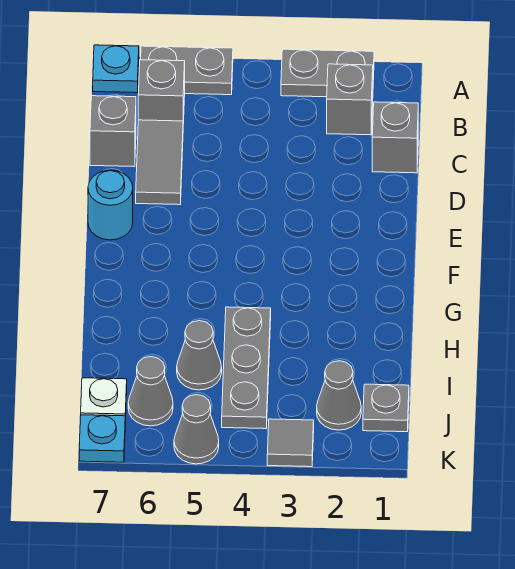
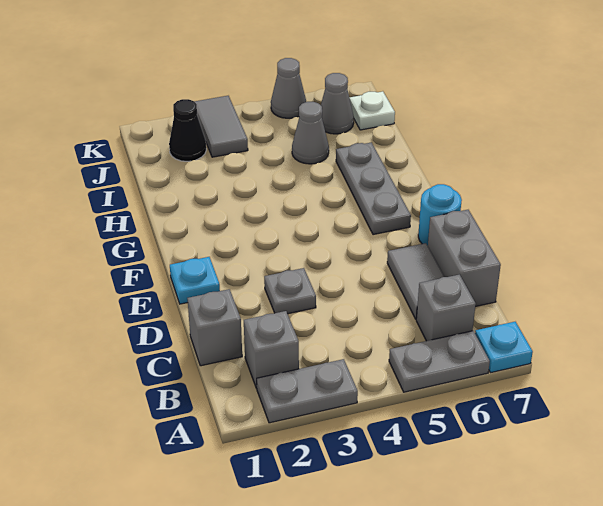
grey 1x1 brick [90,96,136,167] -> grey 1x2 brick [428,210,501,307]
grey 1x3 plate [222,307,271,429] -> grey 1x3 plate moved to [336,143,411,235]
grey 1x1 plate [363,384,409,432] -> grey 1x1 plate moved to [264,268,316,314]
grey 1x1 cone [317,361,361,430] -> black 1x1 cone [169,99,206,161]
grey 1x1 tile [267,419,314,467] -> grey 1x2 tile [194,96,248,157]
cyan 1x1 plate [79,415,125,462] -> cyan 1x1 plate moved to [170,257,220,304]

